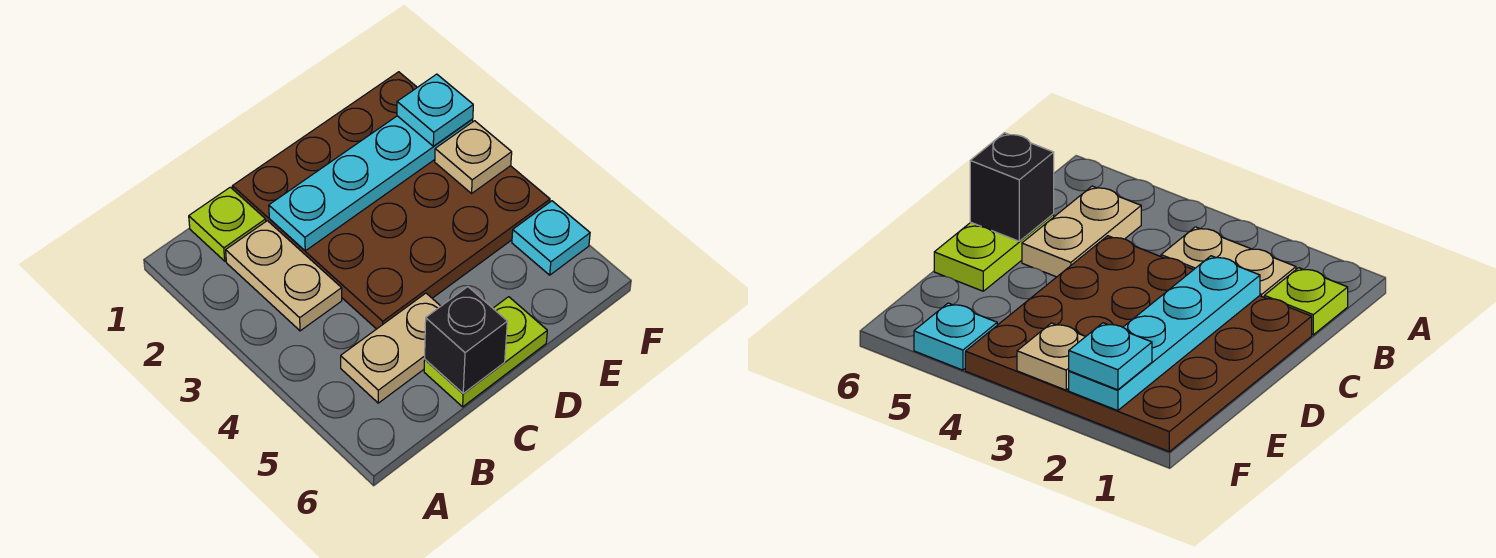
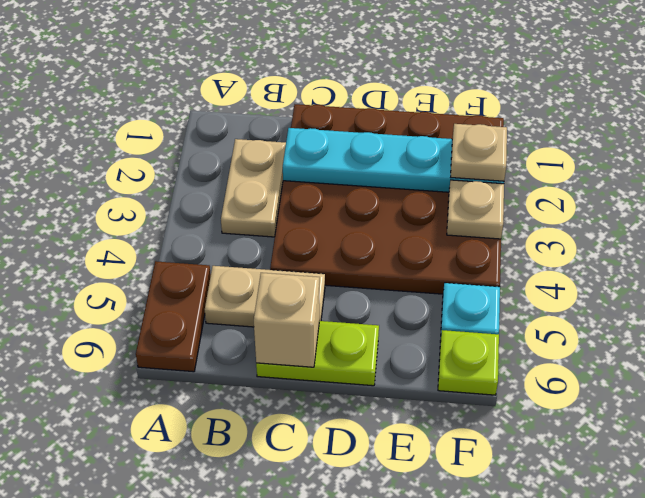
none -> brown 1x2 plate [136,261,211,372]
lime 1x1 plate [189,187,266,261] -> lime 1x1 plate moved to [438,330,499,395]
black 1x1 brick [425,287,507,394] -> tan 1x1 brick [254,273,320,367]
cyan 1x1 plate [397,74,473,146] -> tan 1x1 plate [451,124,507,181]

